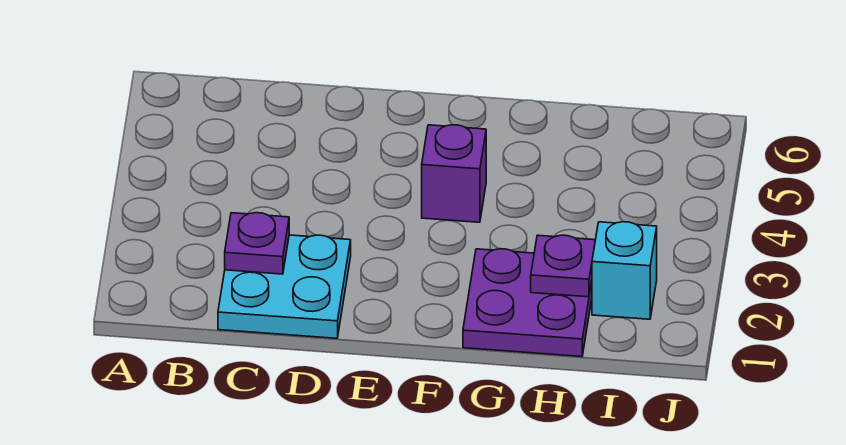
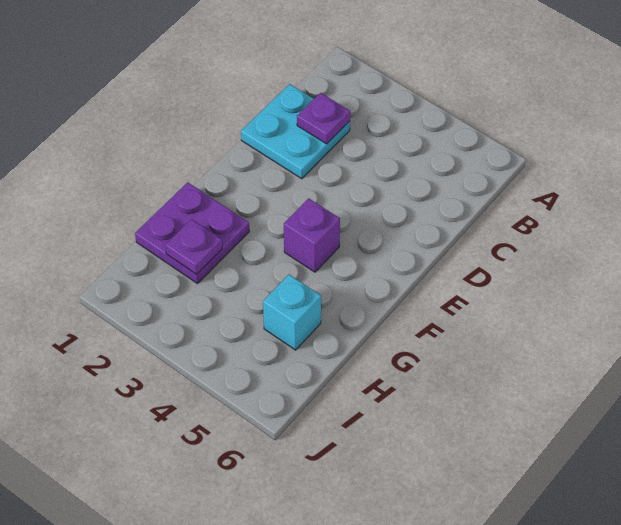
cyan 1x1 brick [592,222,657,319] -> cyan 1x1 brick moved to [263,275,321,350]

